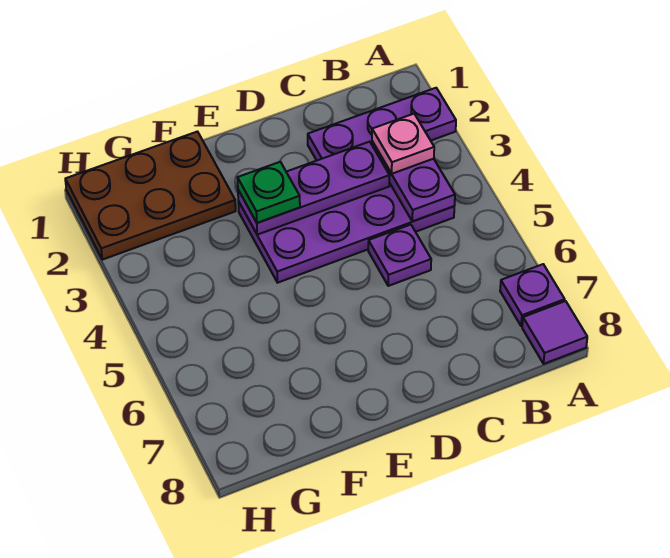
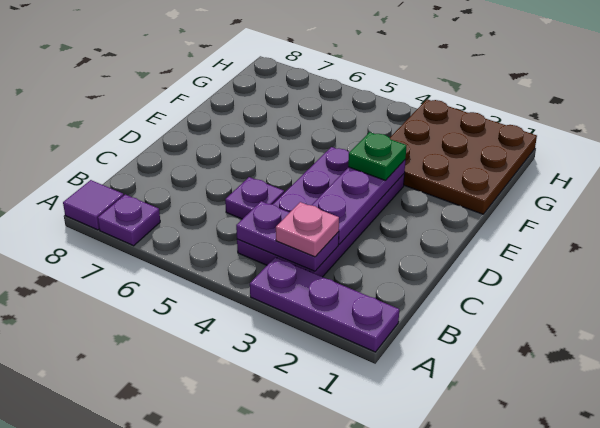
purple 1x3 plate [308,88,456,160] -> purple 1x3 plate turned to [250,257,399,352]
brown 2x3 plate [65,132,236,260] -> brown 3x3 plate [390,99,537,214]

